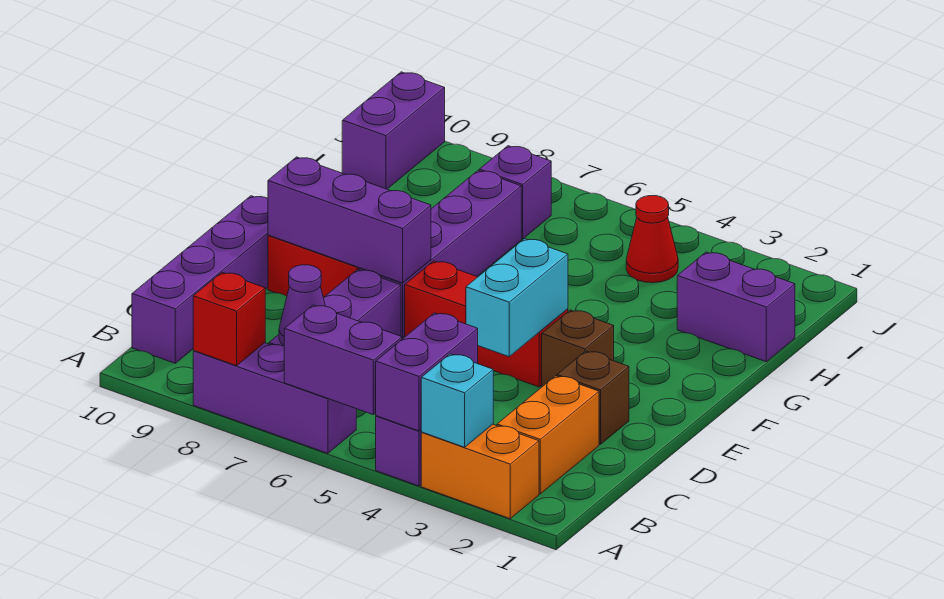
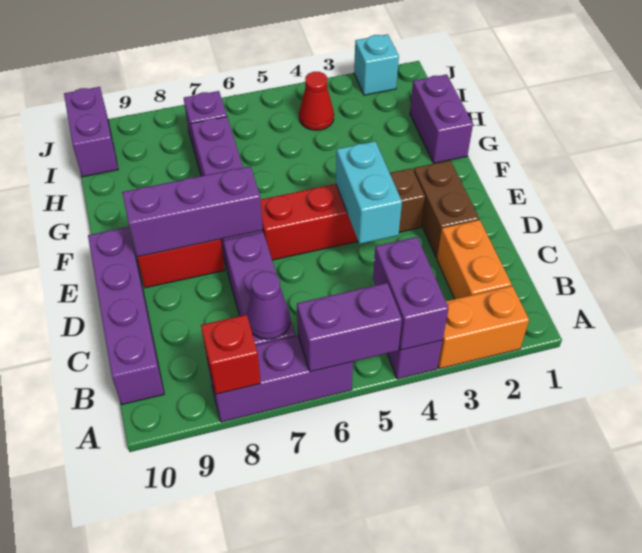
cyan 1x1 brick [421,354,493,447] -> cyan 1x1 brick moved to [354,34,399,95]
brown 1x1 brick [557,351,629,444] -> brown 1x2 brick [413,160,479,258]
purple 1x2 brick [677,252,795,362] -> purple 1x2 brick turned to [410,74,473,163]

